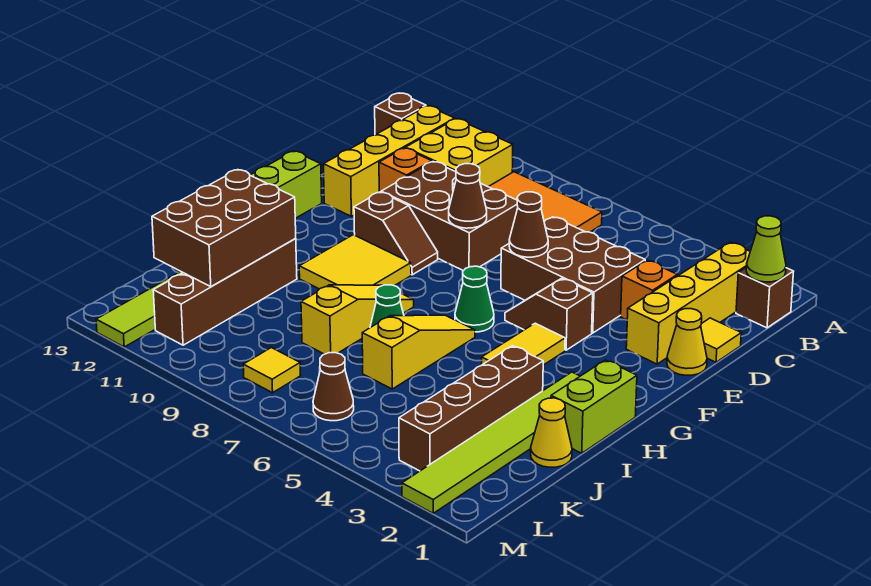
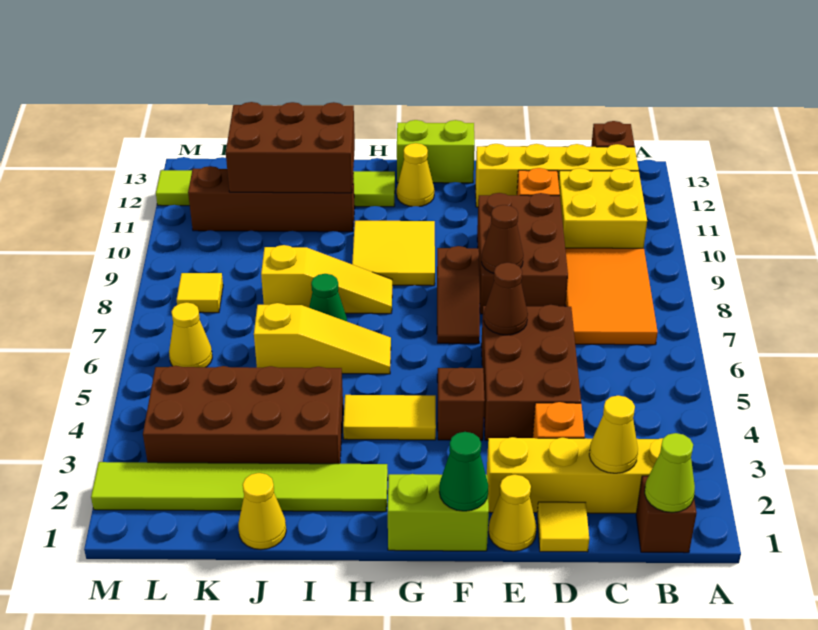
none -> yellow 1x1 cone [589,395,638,473]
brown 1x2 slope [354,192,438,275] -> brown 1x2 slope moved to [437,246,480,344]
green 1x1 cone [455,266,494,332] -> green 1x1 cone moved to [439,432,488,511]
none -> yellow 1x1 cone [397,143,434,207]
lime 1x2 brick [551,360,637,453] -> lime 1x2 brick moved to [388,474,489,551]
brown 1x4 brick [399,346,543,471] -> brown 2x4 brick [143,366,343,464]
brown 1x1 cone [313,353,354,421] -> yellow 1x1 cone [169,302,212,367]

